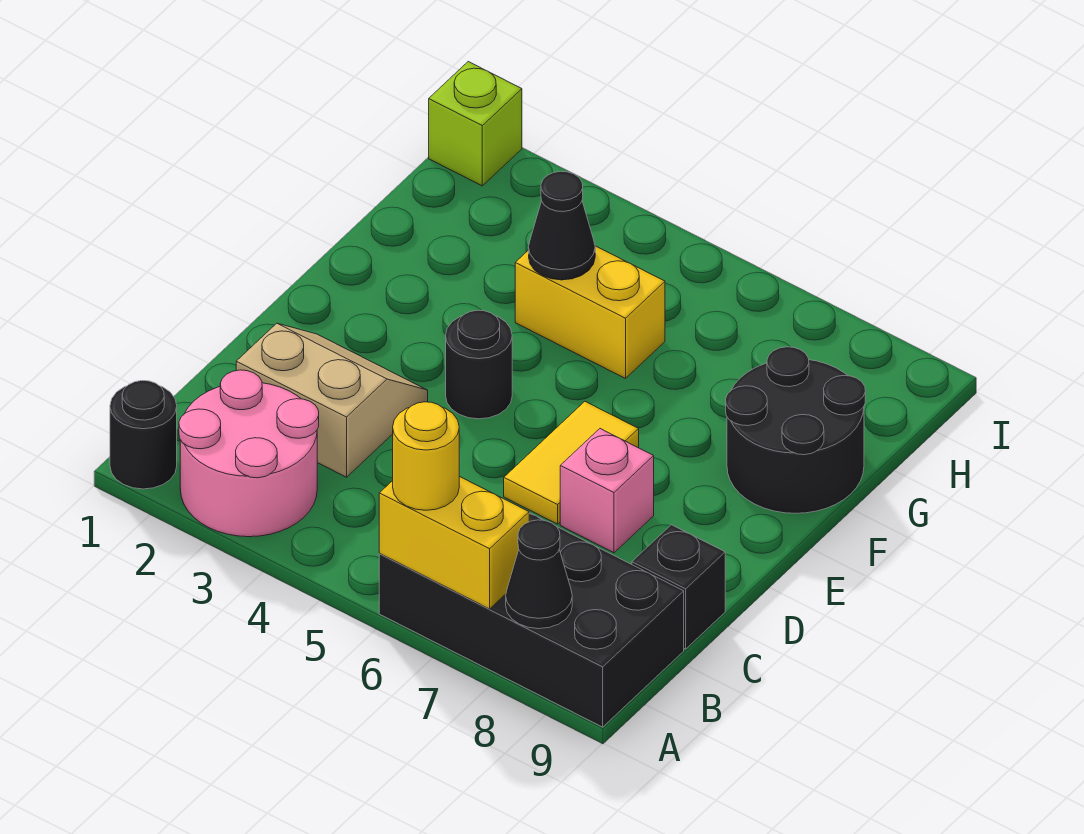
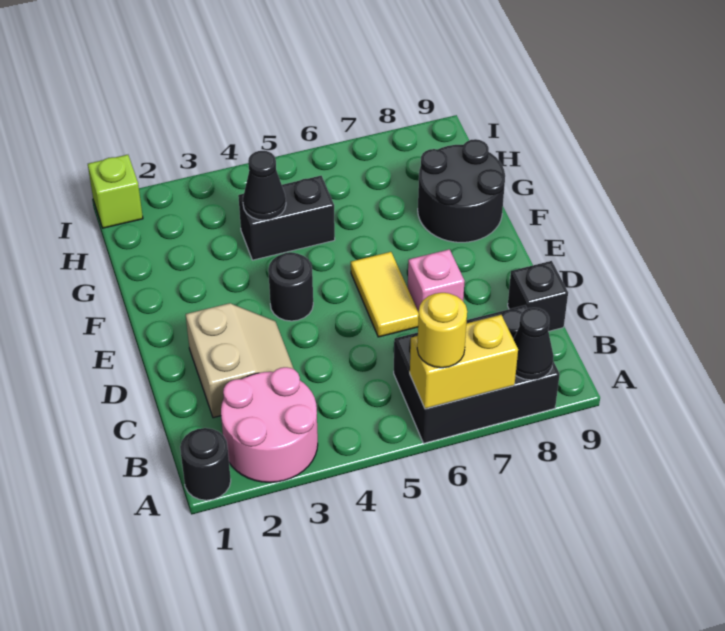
black 2x4 brick [379,513,684,727] -> black 2x3 brick [394,305,560,443]
tan 2x2 slope [236,323,428,477] -> tan 2x2 slope turned to [186,303,294,418]
yellow 1x2 brick [515,246,665,378] -> black 1x2 brick [238,176,335,260]

